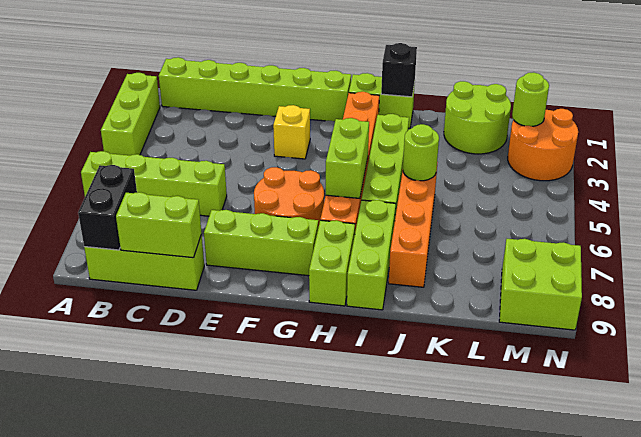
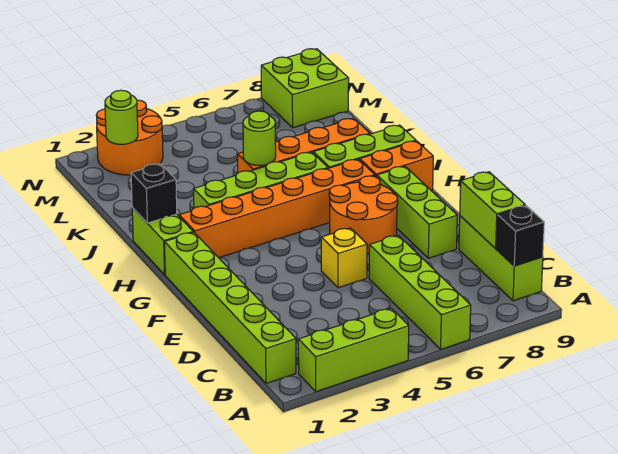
black 1x2 brick [78,165,137,250] -> black 1x1 brick [496,206,544,266]
yellow 1x1 brick [273,105,310,159] -> yellow 1x1 brick moved to [321,228,367,288]
lime 1x2 brick [326,118,369,198] -> none
lime 1x2 brick [309,220,355,306] -> orange 1x2 brick [360,141,433,190]
lime 2x2 round brick [444,81,511,154] -> none

